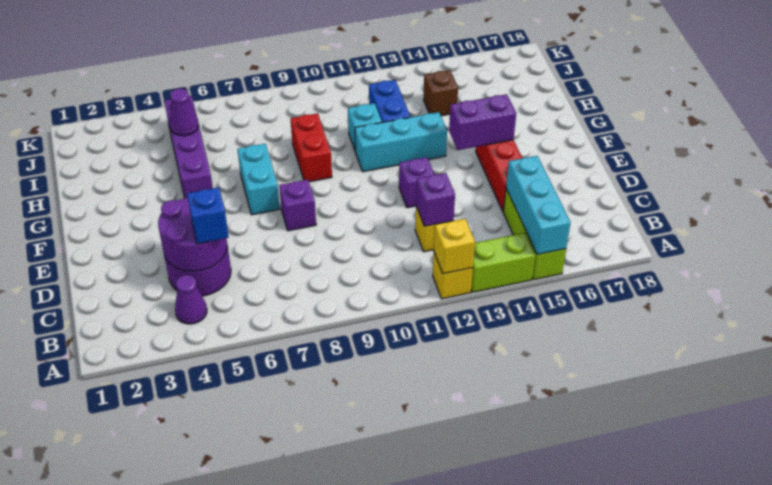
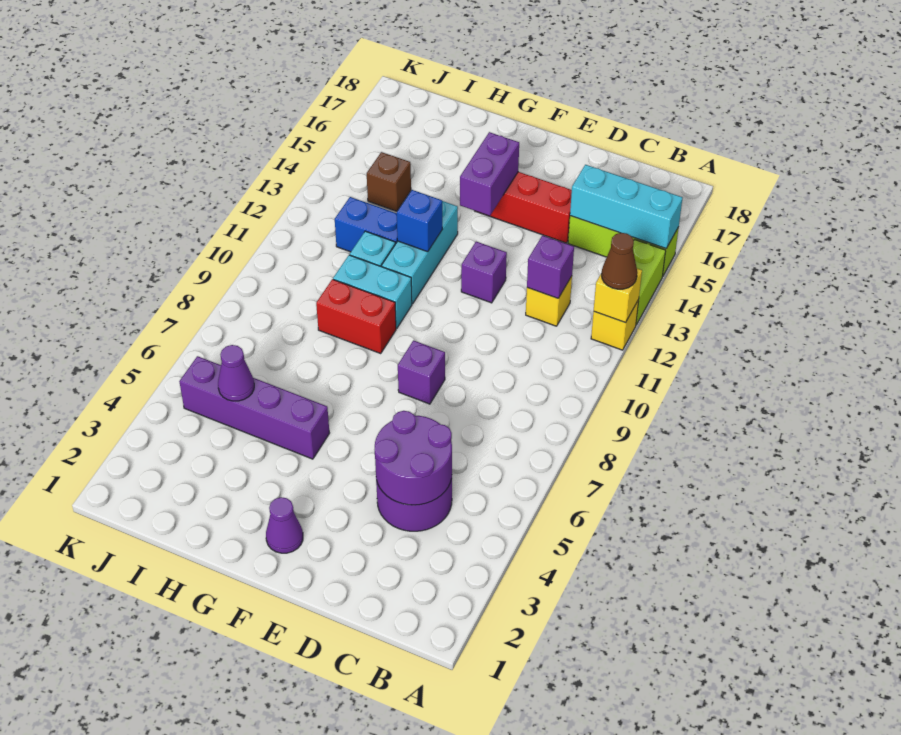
none -> brown 1x1 cone [602,233,637,289]
purple 1x1 cone [175,275,207,324] -> purple 1x1 cone moved to [266,497,303,553]
blue 1x1 brick [187,187,229,244] -> blue 1x1 brick moved to [397,190,442,252]
cyan 1x2 brick [238,144,280,215] -> cyan 1x2 brick moved to [333,255,412,328]

